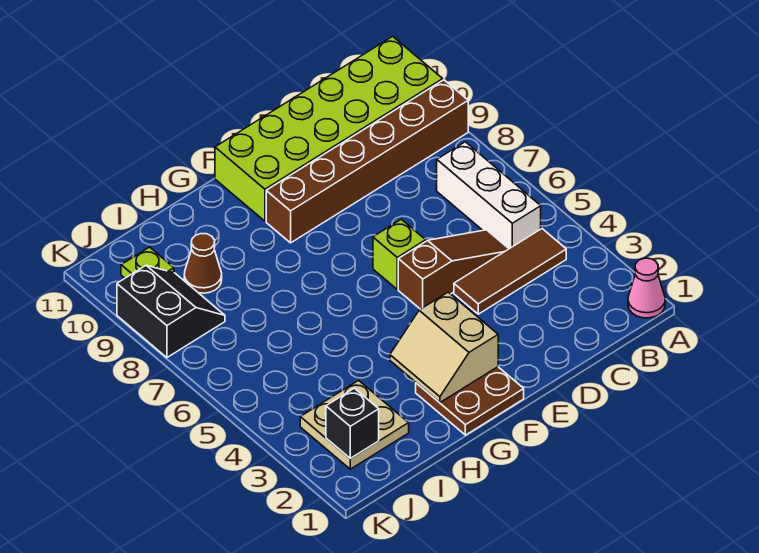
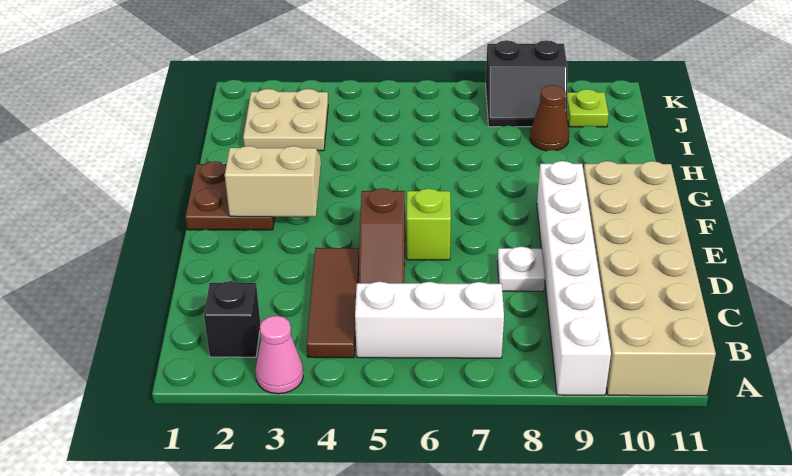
pink 1x1 cone [628,258,665,318] -> pink 1x1 cone moved to [255,316,303,394]
brown 1x6 brick [266,80,468,243] -> white 1x6 brick [537,161,611,395]
lime 2x6 brick [215,36,443,221] -> tan 2x6 brick [584,161,716,396]
none -> white 1x1 plate [497,247,545,291]
black 1x1 brick [326,388,379,458] -> black 1x1 brick moved to [204,281,261,357]

